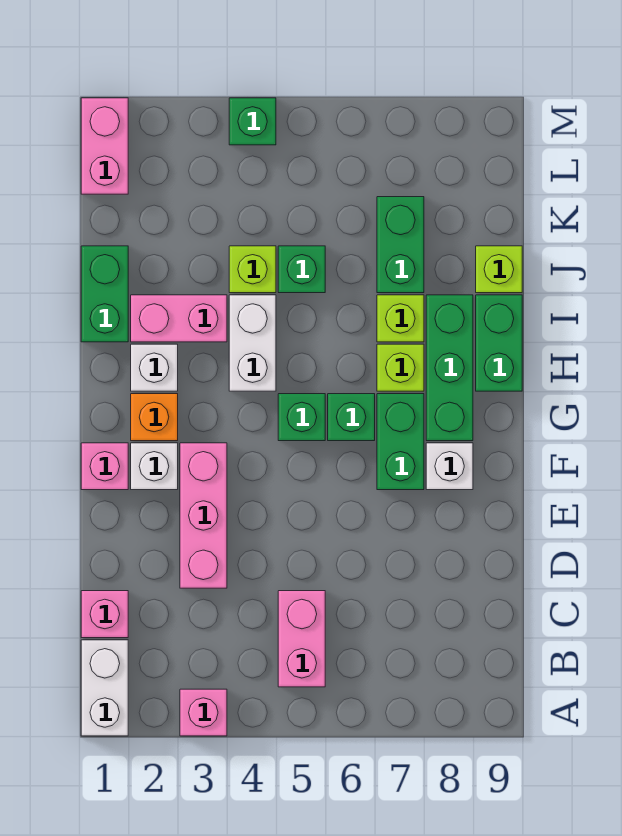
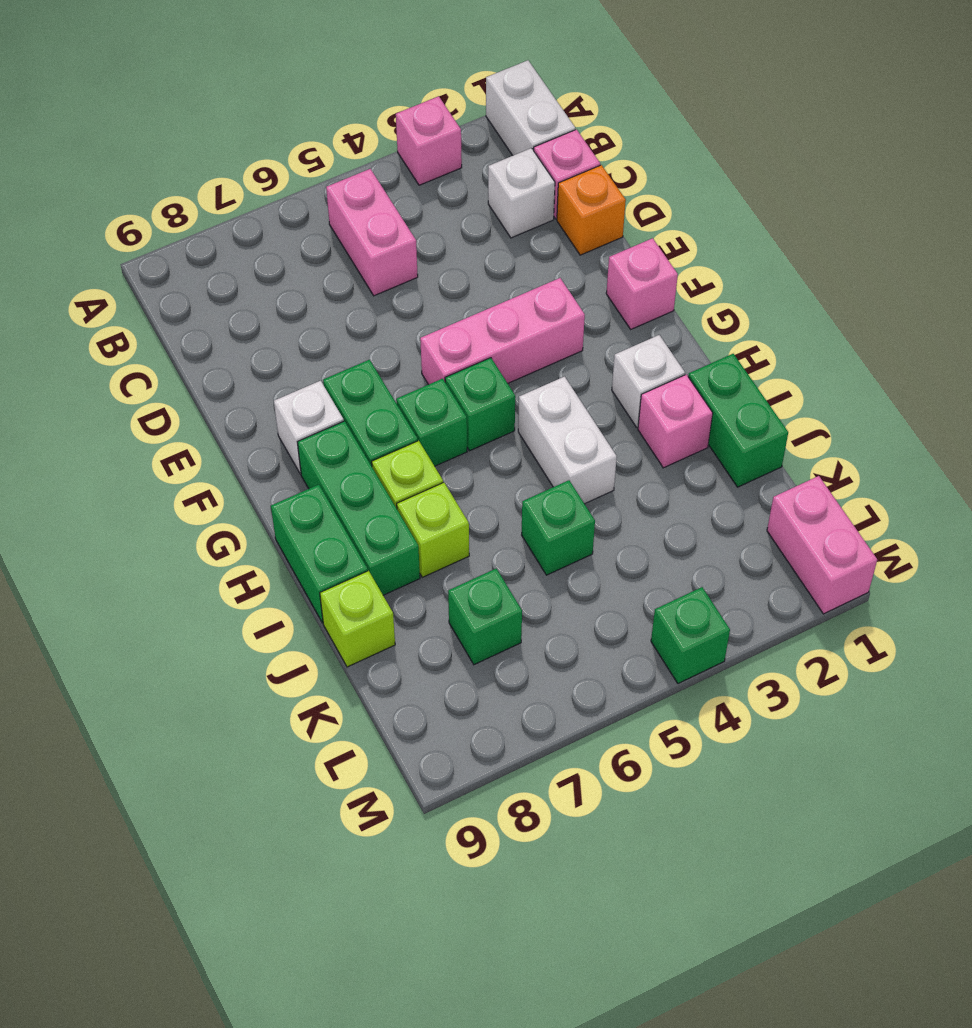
pink 1x3 brick [180,443,227,588] -> pink 1x3 brick turned to [420,278,585,385]
white 1x1 brick [131,443,178,490] -> white 1x1 brick moved to [488,148,555,238]
orange 1x1 brick [131,394,178,441] -> orange 1x1 brick moved to [557,165,626,255]
pink 1x2 brick [131,295,227,342] -> pink 1x1 brick [638,375,713,468]
lime 1x1 brick [229,246,276,293] -> none
green 1x2 brick [377,197,424,293] -> green 1x1 brick [448,569,522,665]

